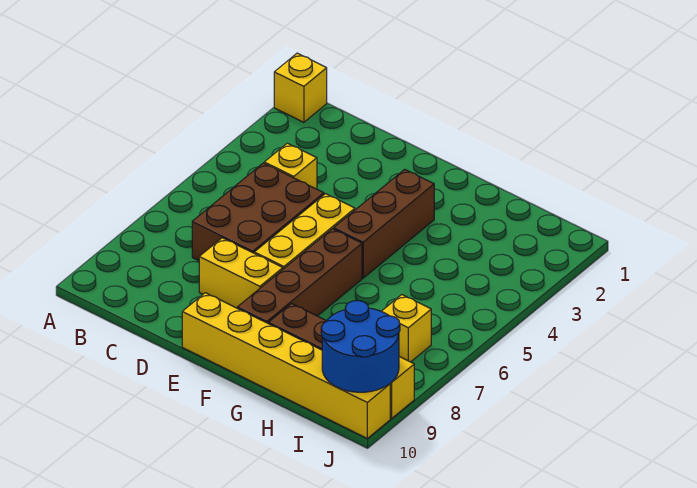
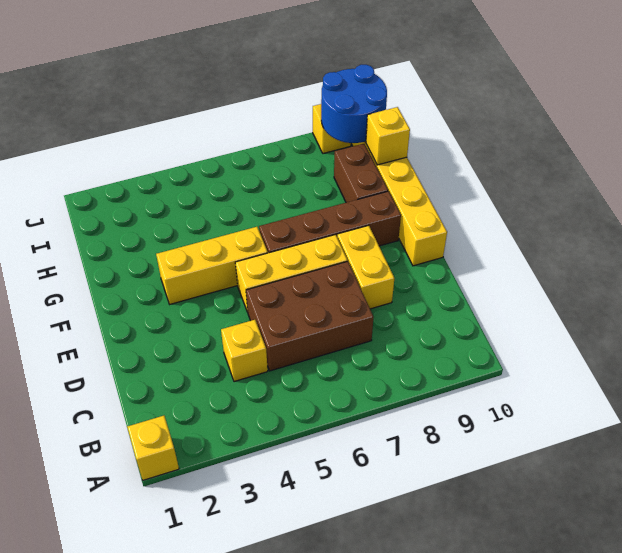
brown 1x3 brick [334,169,434,278] -> yellow 1x3 brick [156,227,268,304]
yellow 1x1 brick [381,295,431,362] -> yellow 1x1 brick moved to [366,107,410,165]

